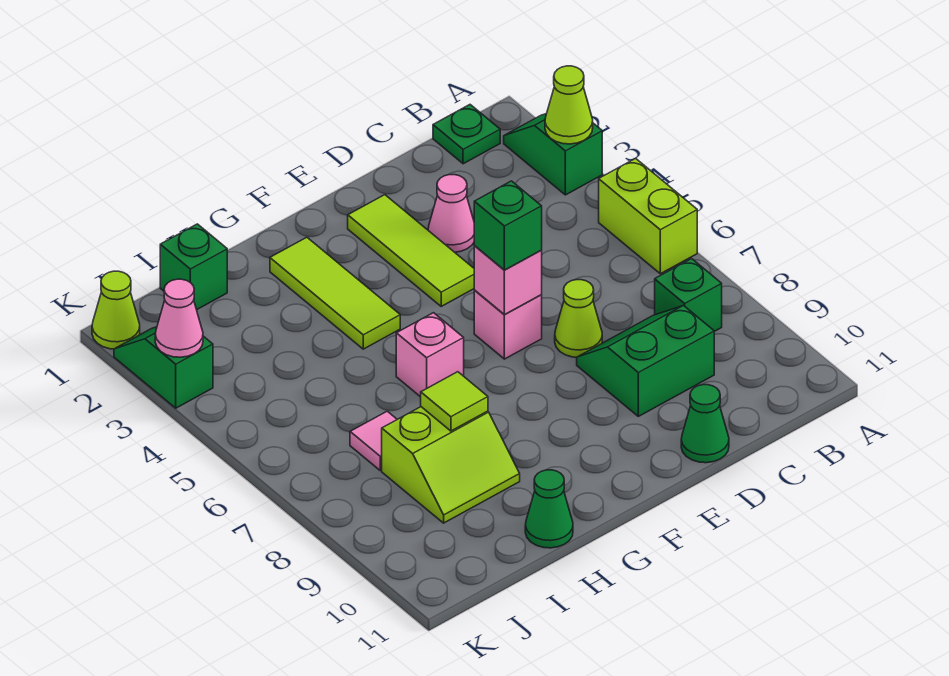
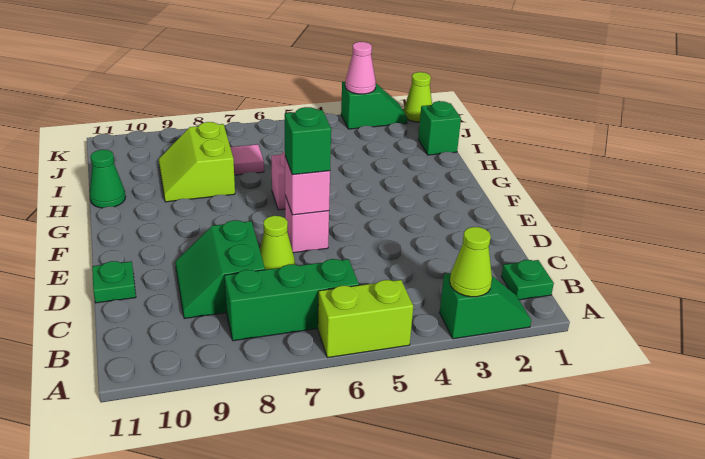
green 1x1 brick [655,259,722,331] -> green 1x3 brick [225,259,359,341]
green 2x2 slope [577,306,714,416] -> green 2x2 slope turned to [175,220,265,319]
pink 1x1 cone [428,175,474,252] -> none
green 1x1 cone [681,385,729,463] -> green 1x1 plate [92,261,136,303]
lime 1x3 tile [348,195,474,306] -> none
lime 1x3 tile [270,237,400,349] -> none
lime 1x1 tile [421,372,488,431] -> none

